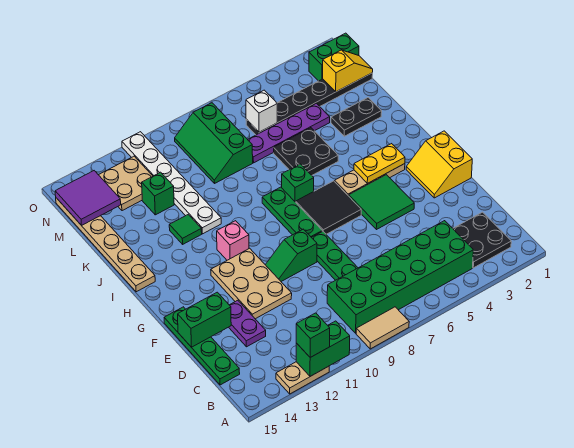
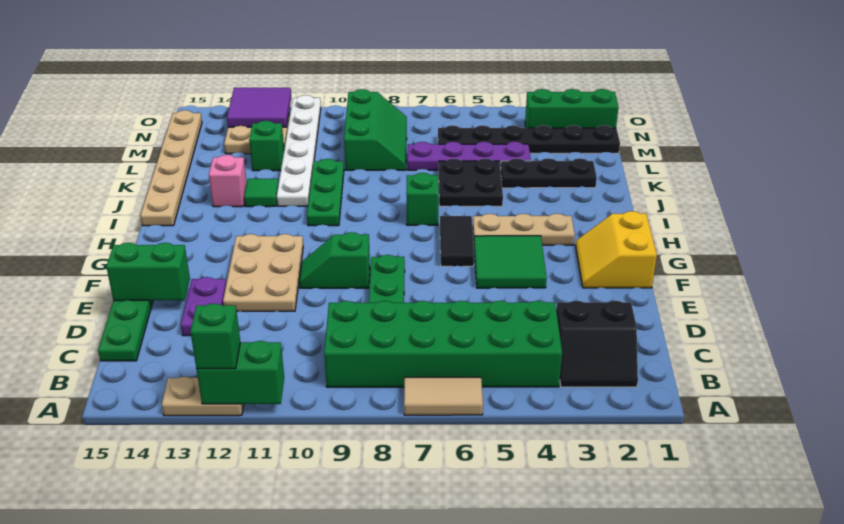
tan 1x2 tile [356,307,409,349] -> tan 1x2 tile moved to [404,377,483,415]
black 2x2 plate [453,212,511,268] -> black 2x2 slope [556,301,638,387]
black 2x2 tile [296,181,361,234] -> black 1x2 tile [440,216,474,266]
green 1x3 plate [262,187,322,237] -> green 1x3 plate moved to [307,159,344,226]
yellow 1x2 plate [354,144,405,184] -> none
pink 1x1 brick [217,221,249,260] -> pink 1x1 brick moved to [209,155,247,207]
black 1x2 plate [331,98,382,136] -> black 1x3 plate [501,158,597,188]
green 2x3 slope [175,103,253,183] -> green 2x3 slope turned to [344,89,407,170]
yellow 1x2 slope [323,50,373,92] -> none
white 1x1 brick [246,90,277,132] -> none
purple 2x2 tile [55,171,121,226] -> purple 2x2 tile moved to [227,88,291,127]
green 1x2 brick [309,33,359,81] -> green 1x3 brick [525,89,619,128]

